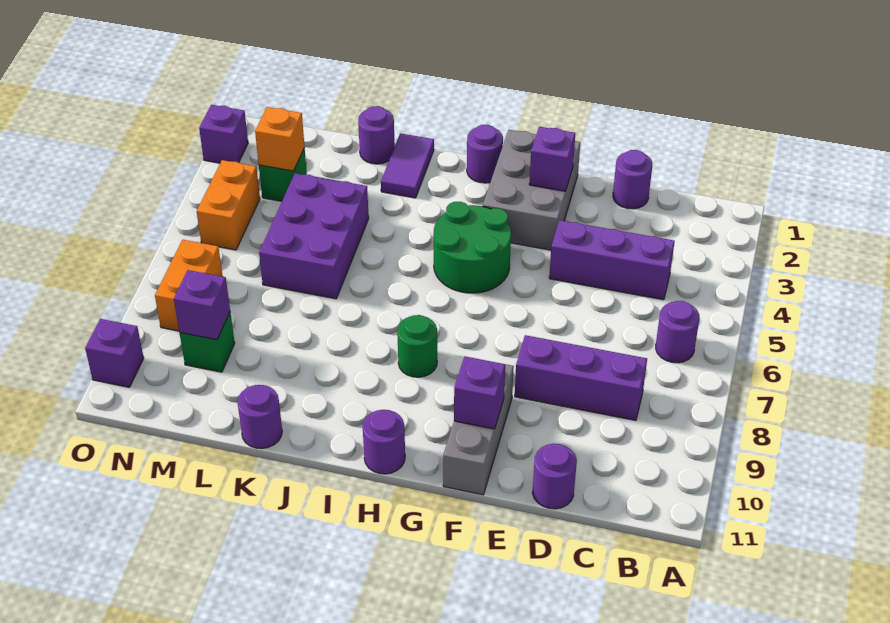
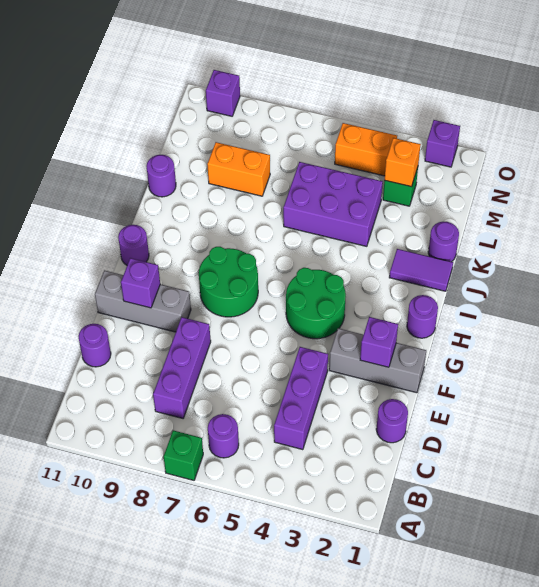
grey 2x3 brick [483,130,580,250] -> grey 1x3 brick [329,328,426,393]
green 1x1 round brick [397,315,437,377] -> green 2x2 round brick [199,247,258,317]
green 1x1 brick [180,312,235,372] -> green 1x1 brick moved to [164,430,203,480]
purple 1x1 brick [174,270,230,340] -> none
orange 1x2 brick [155,240,223,331] -> orange 1x2 brick moved to [207,142,270,196]

